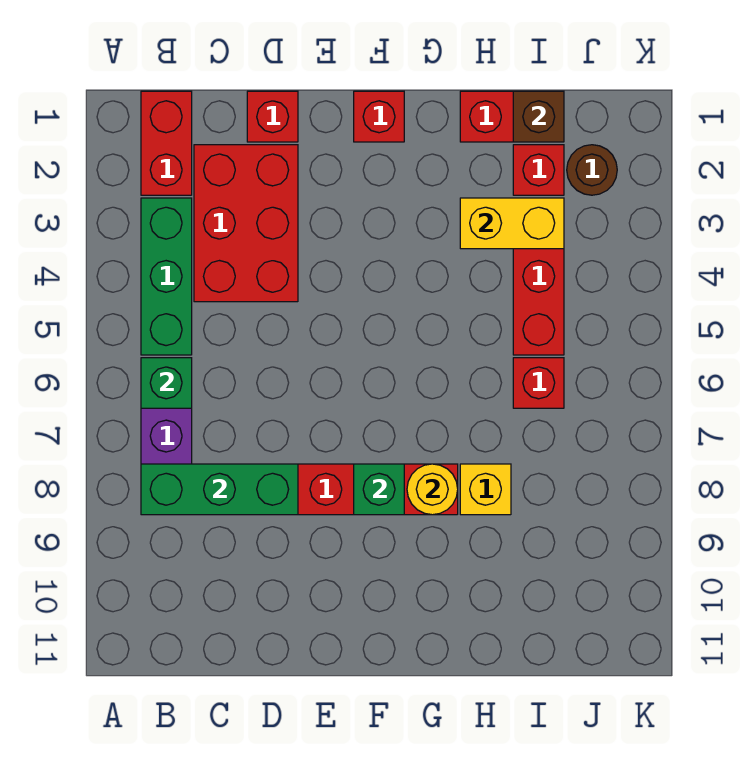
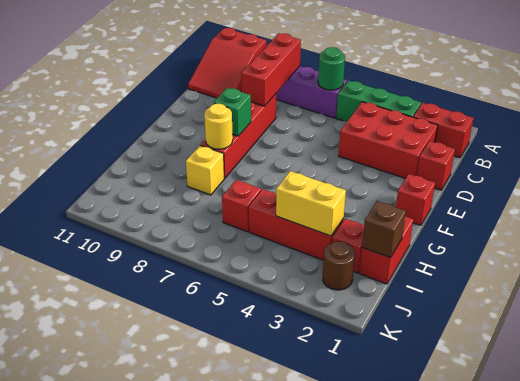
none -> red 2x3 slope [188,28,266,98]
green 1x1 brick [141,358,192,408] -> green 1x1 round brick [318,47,345,90]
green 1x3 brick [141,464,298,515] -> red 1x3 brick [241,33,301,106]
yellow 1x2 brick [460,198,564,249] -> yellow 1x2 brick turned to [276,171,346,236]

